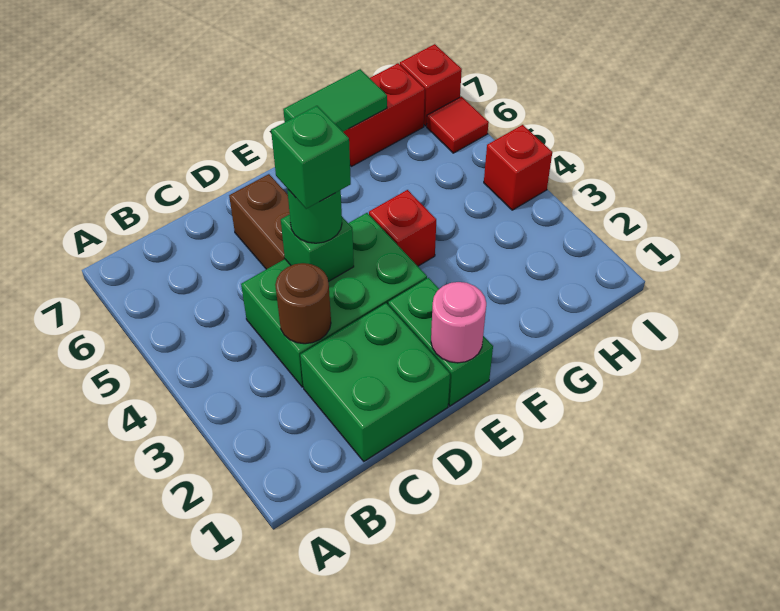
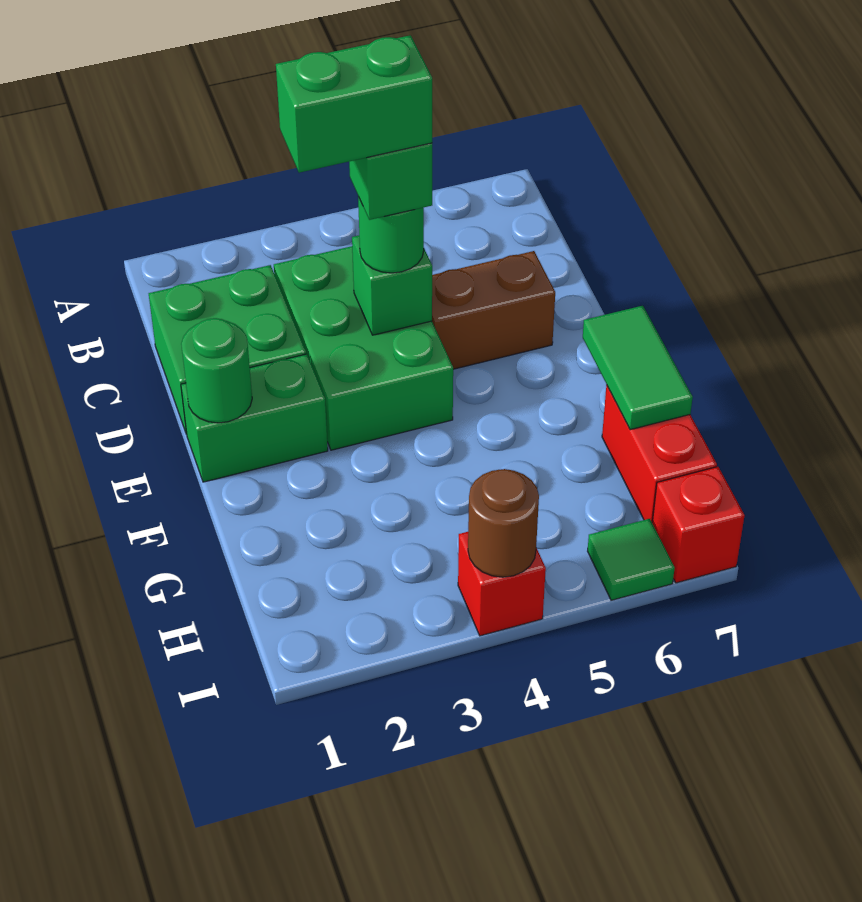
brown 1x1 round brick [275,263,331,344] -> brown 1x1 round brick moved to [468,469,539,577]
none -> green 1x2 brick [276,35,432,173]
pink 1x1 round brick [431,282,486,363] -> green 1x1 round brick [181,318,252,423]
red 1x1 brick [369,190,436,266] -> none
red 1x1 tile [427,97,489,153] -> green 1x1 tile [588,519,675,600]

